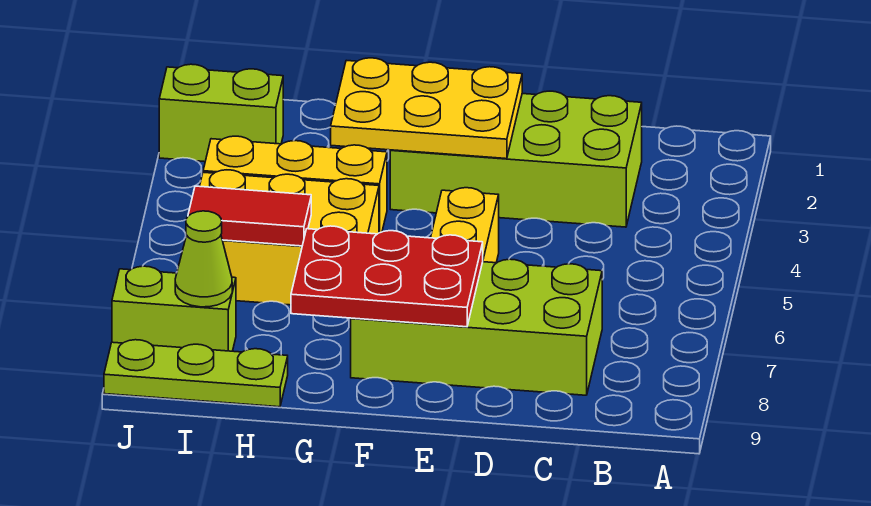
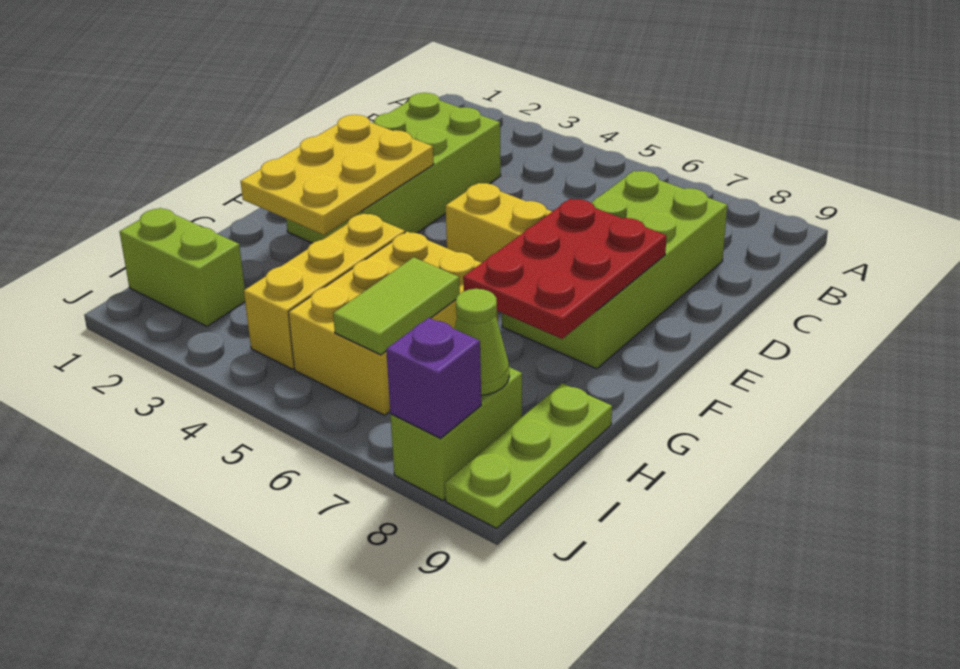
red 1x2 tile [188,186,311,246] -> lime 1x2 tile [333,257,460,355]
lime 1x2 brick [159,64,283,162] -> lime 1x2 brick turned to [119,208,245,326]
none -> purple 1x1 brick [386,318,481,438]

